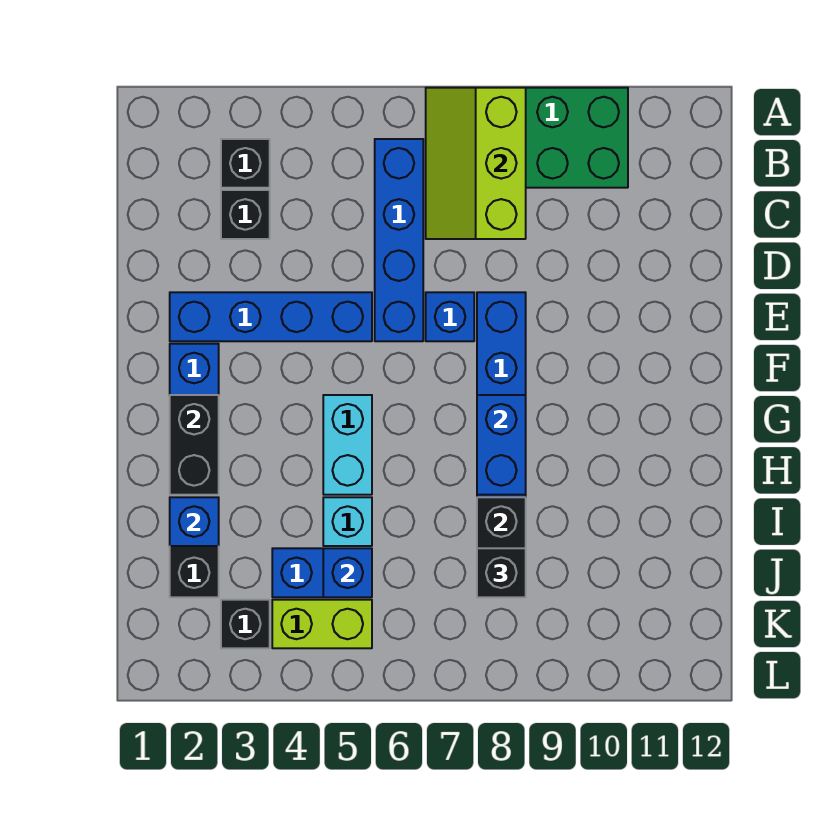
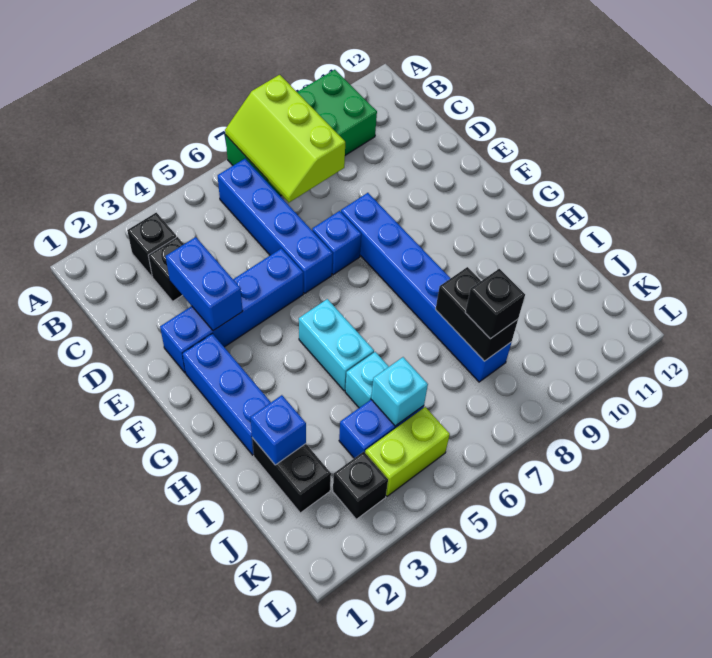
black 1x2 brick [170,395,219,495] -> none
blue 1x2 brick [477,395,526,495] -> blue 1x2 brick moved to [166,237,243,331]
blue 1x1 brick [323,548,372,597] -> cyan 1x1 brick [371,357,428,426]

